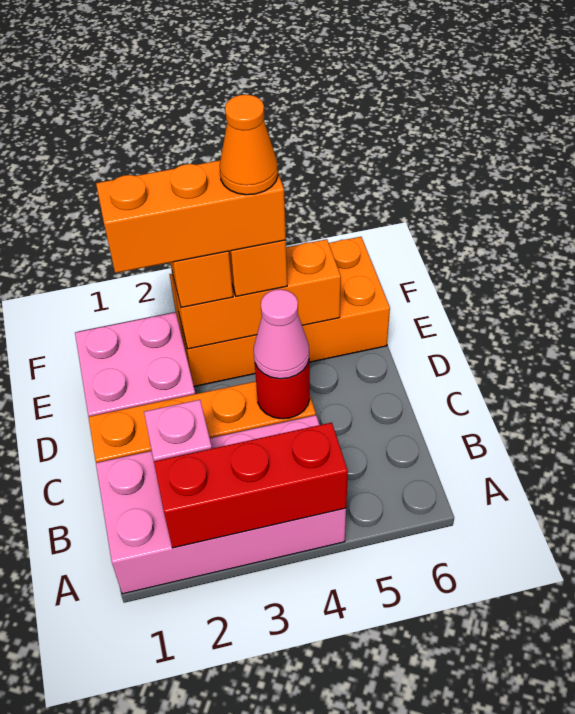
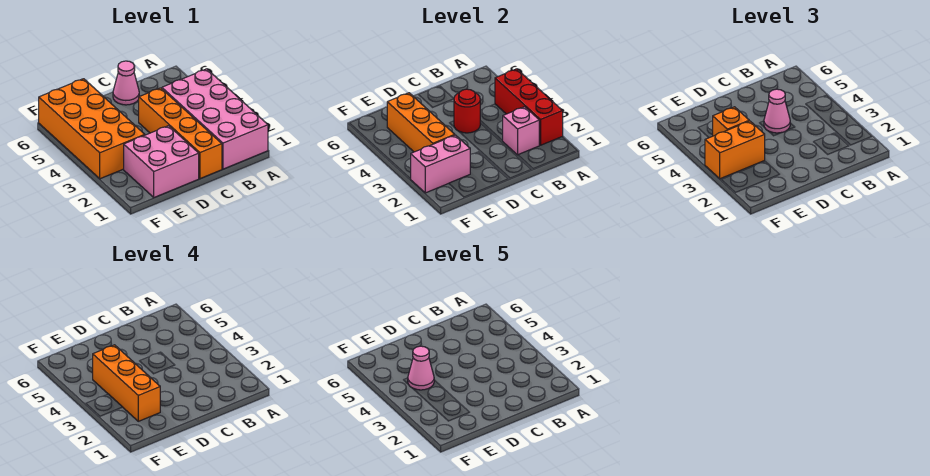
none -> pink 1x1 cone [113,61,139,105]
none -> pink 1x2 brick [411,135,470,193]
orange 1x1 cone [220,95,278,195] -> pink 1x1 cone [408,346,434,390]

